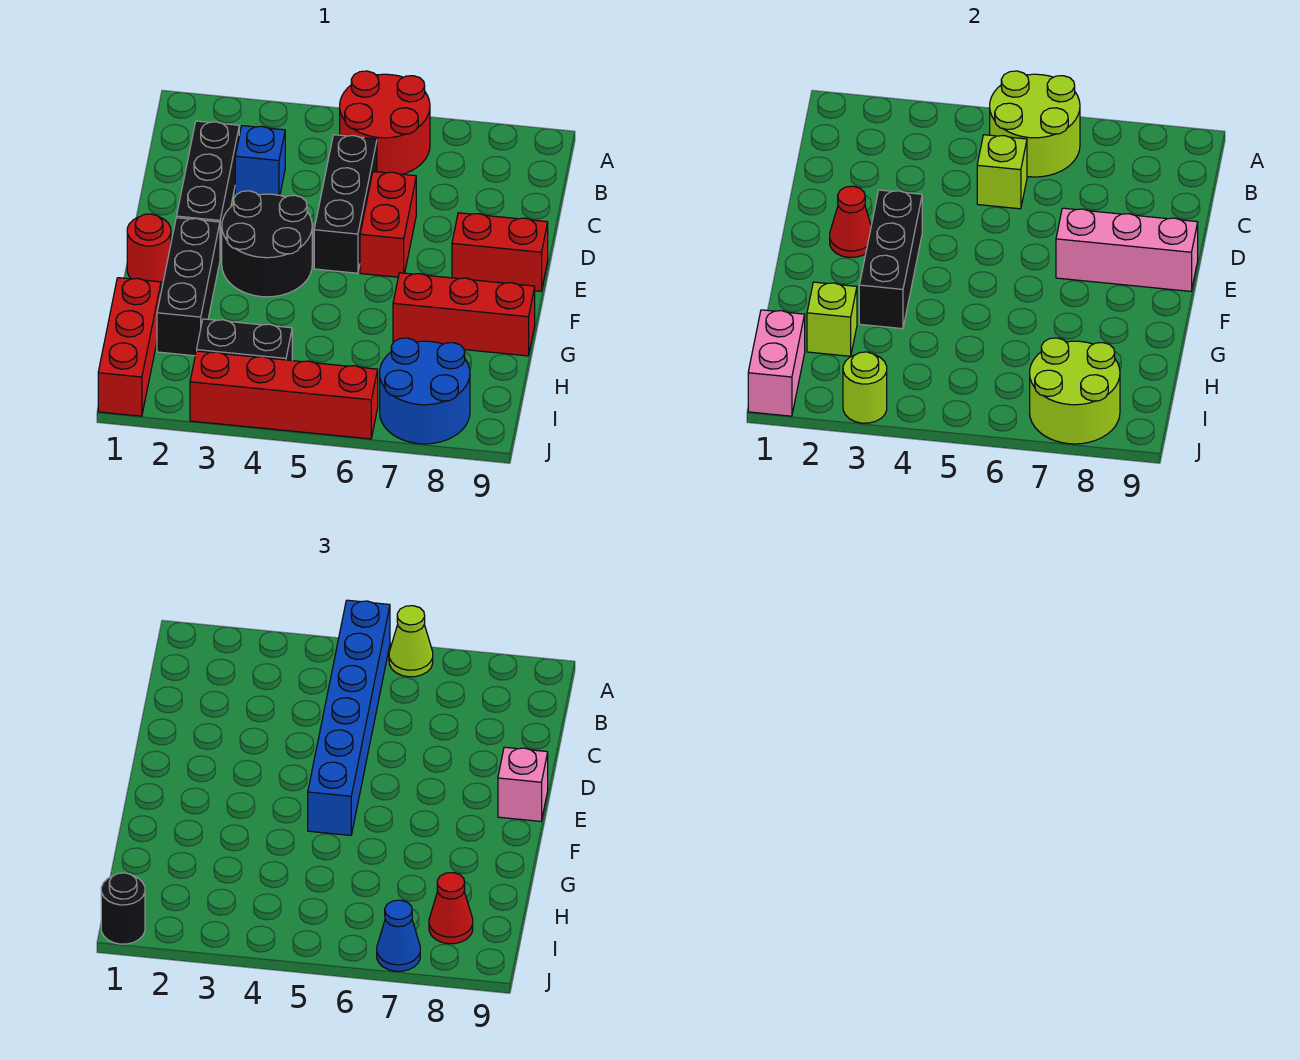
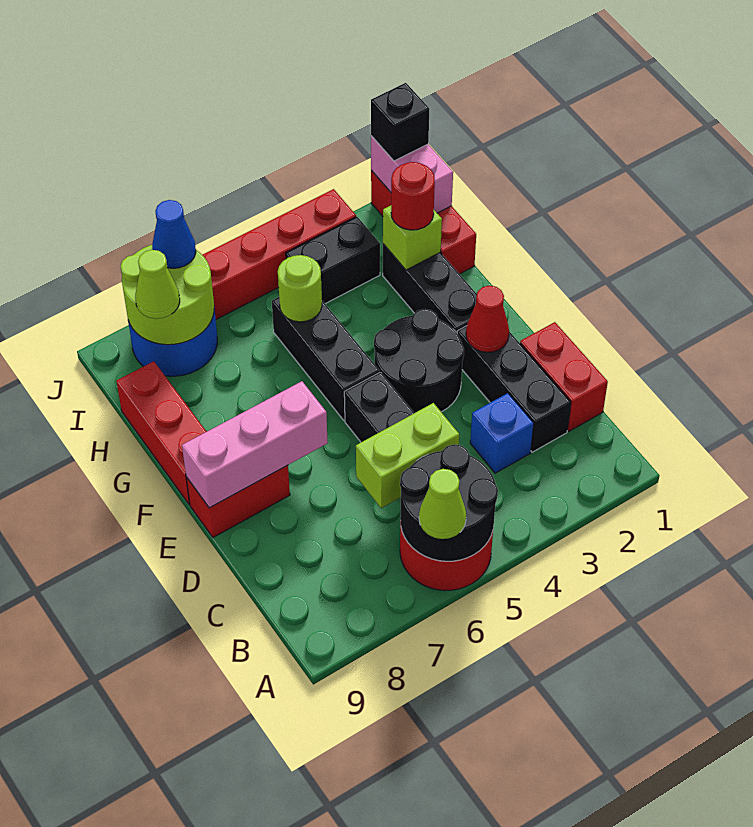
lime 2x2 round brick [990,71,1080,177] -> black 2x2 round brick [400,444,498,561]
blue 1x6 brick [308,600,390,835] -> none
lime 1x1 brick [977,135,1027,209] -> lime 1x2 brick [356,403,459,508]
red 1x2 brick [360,171,416,277] -> red 1x2 brick moved to [520,322,608,431]
black 1x3 brick [859,190,922,329] -> black 1x3 brick moved to [272,297,380,421]
pink 1x1 brick [498,747,548,821] -> none
red 1x1 round brick [127,214,171,282] -> red 1x1 round brick moved to [391,162,435,230]
red 1x3 brick [393,273,535,356] -> red 1x3 brick turned to [116,361,206,505]
red 1x1 cone [429,873,473,944] -> lime 1x1 cone [135,250,180,319]
black 1x1 round brick [101,873,145,944] -> black 1x1 brick [371,83,429,161]
lime 1x1 round brick [843,352,887,423] -> lime 1x1 round brick moved to [278,255,322,322]

